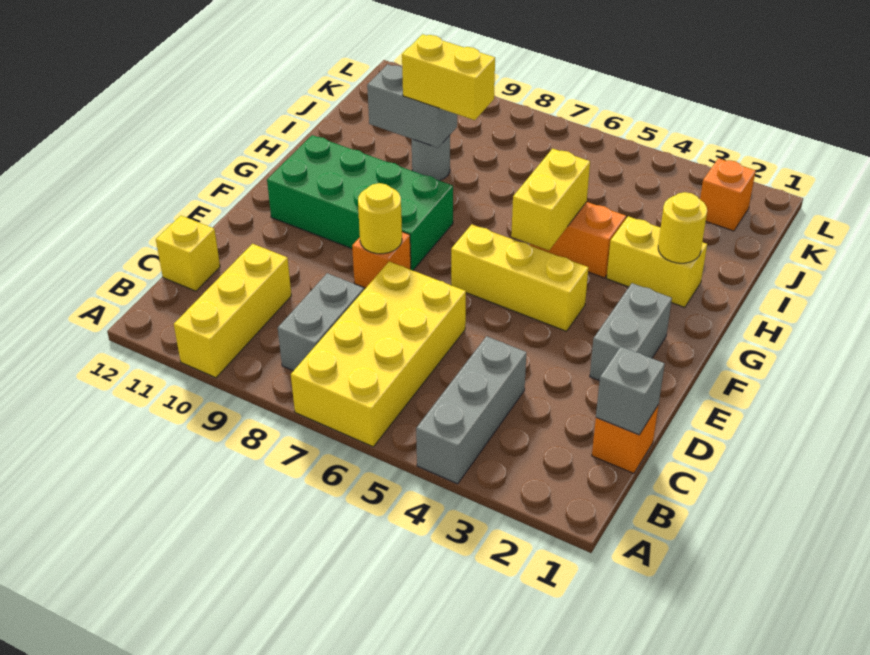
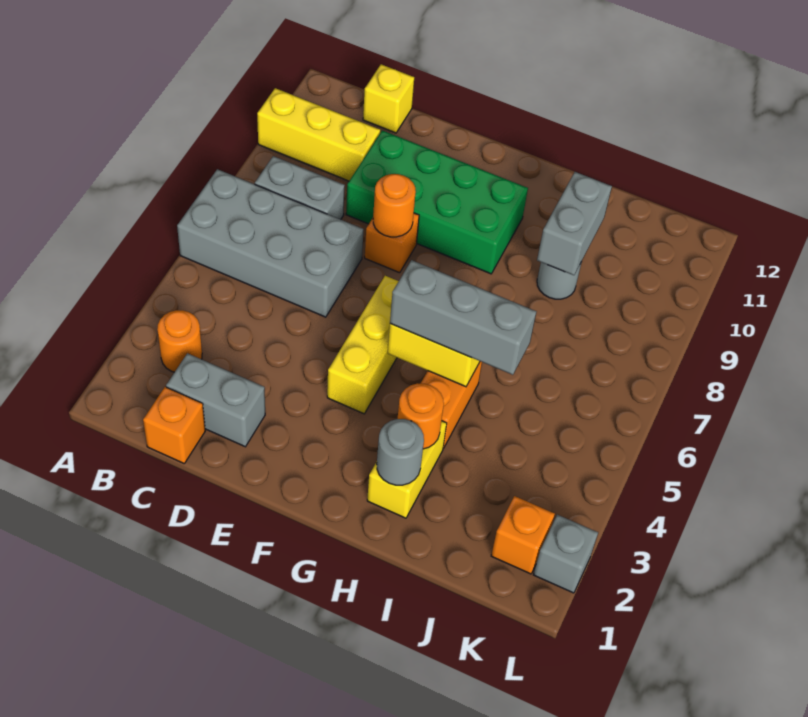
grey 1x3 brick [416,336,526,484] -> grey 1x3 brick moved to [390,260,536,375]
yellow 2x4 brick [291,262,466,447] -> grey 2x4 brick [177,169,363,317]
none -> orange 1x1 round brick [157,310,202,372]
grey 1x1 brick [596,346,665,435] -> grey 1x1 brick moved to [533,515,598,593]
grey 1x2 brick [590,283,672,381] -> grey 1x2 brick moved to [166,353,265,447]
yellow 1x1 round brick [358,183,402,254] -> orange 1x1 round brick [373,174,416,237]
green 2x4 brick [267,135,453,270] -> green 2x4 brick turned to [346,130,528,274]
yellow 1x1 round brick [658,192,707,263] -> grey 1x1 round brick [377,419,424,485]
none -> orange 1x1 round brick [398,383,444,449]
yellow 1x2 brick [402,34,495,120] -> none

